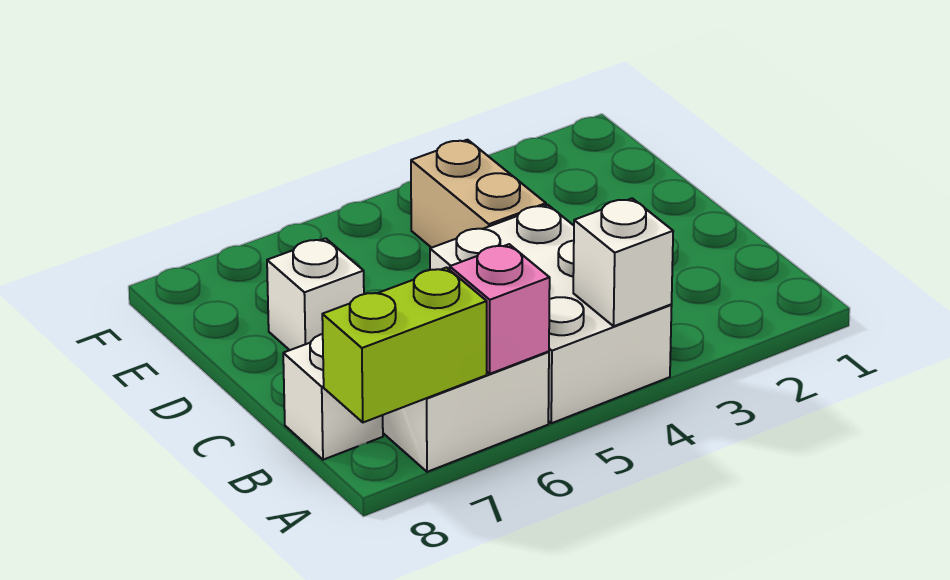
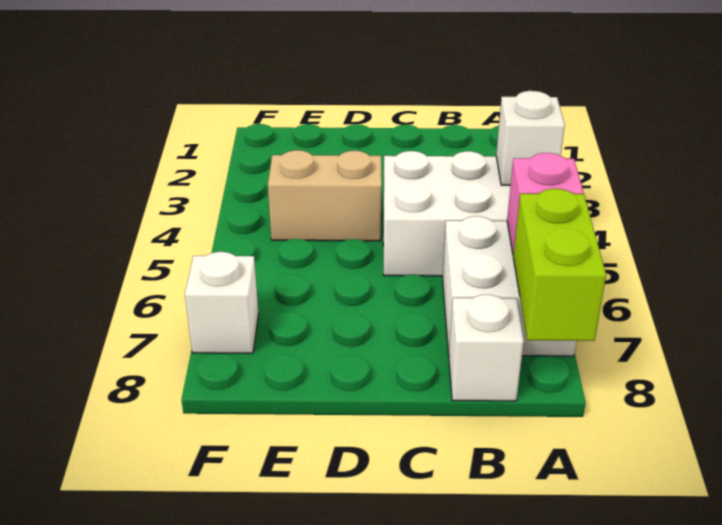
white 1x1 brick [267,238,364,350] -> white 1x1 brick moved to [185,252,258,353]

